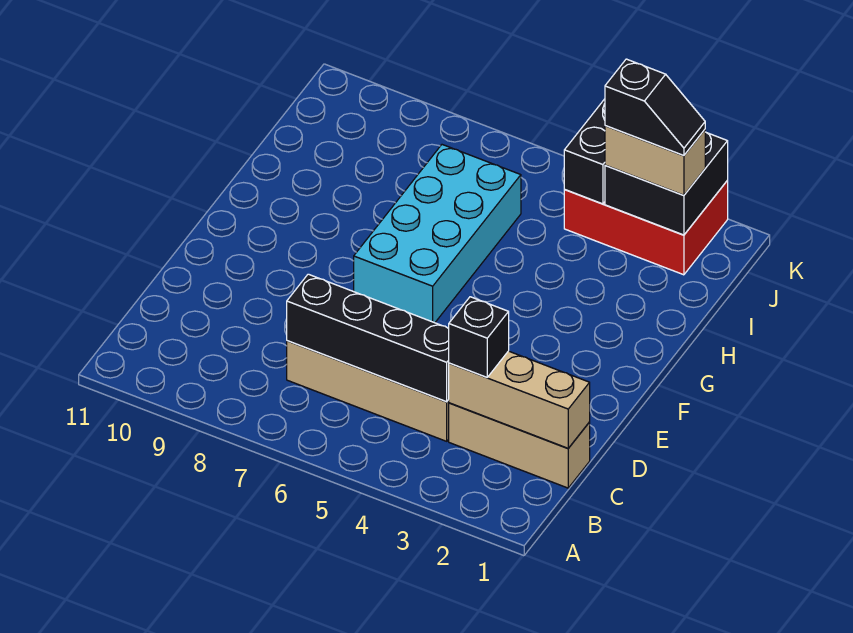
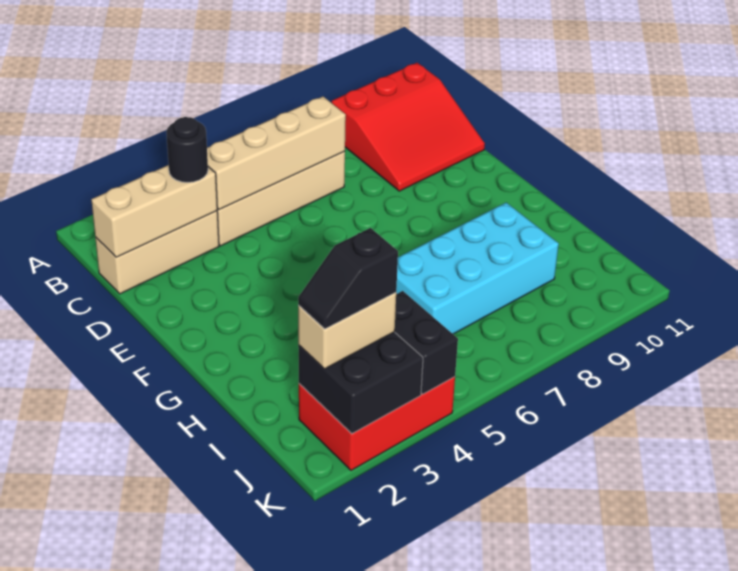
none -> red 3x3 slope [332,63,485,191]
black 1x1 brick [449,297,509,377] -> black 1x1 round brick [166,117,208,182]
black 1x4 brick [287,274,449,402] -> tan 1x4 brick [207,97,346,210]
cyan 2x4 brick [354,145,521,323] -> cyan 2x4 brick turned to [396,203,559,334]

